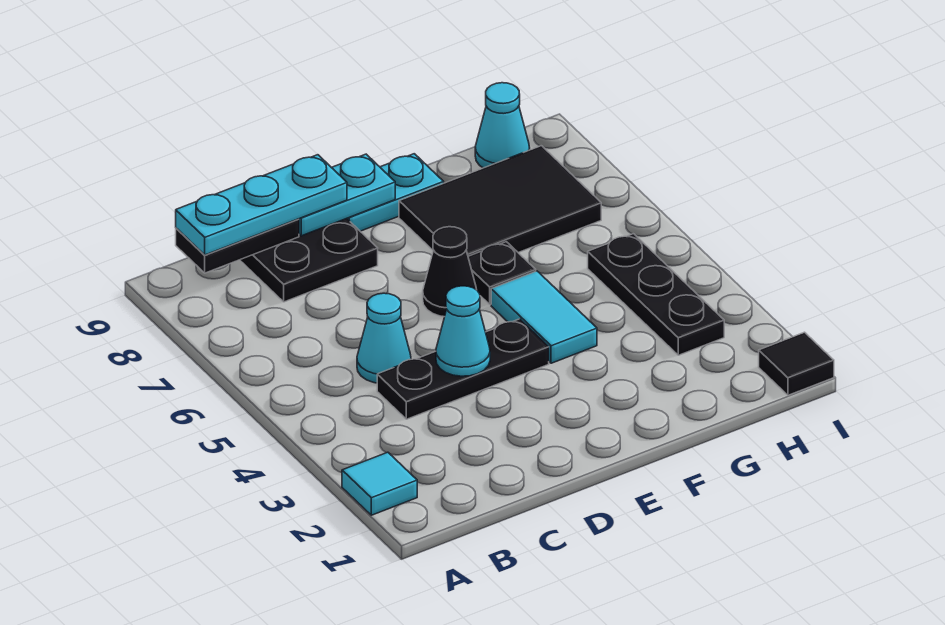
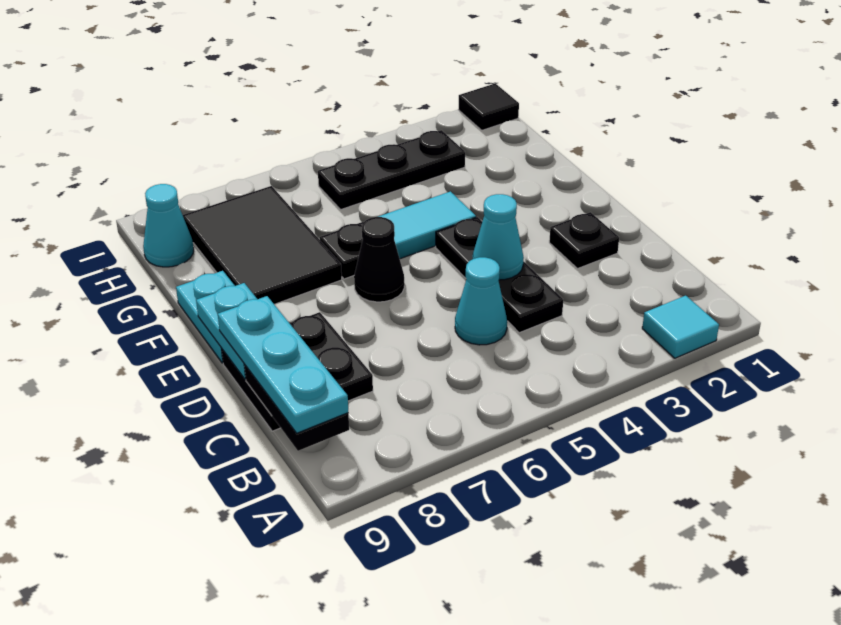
none -> black 1x1 plate [549,212,619,269]

